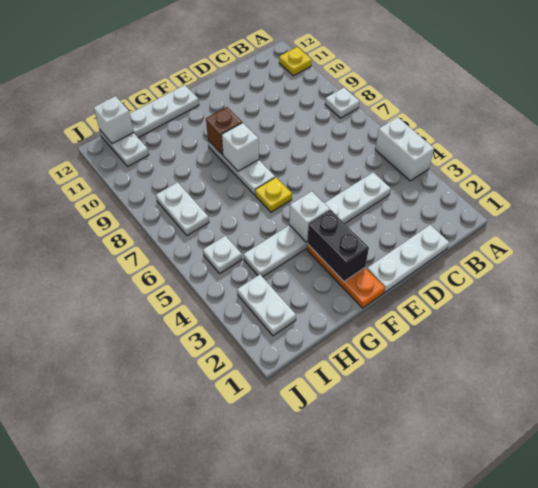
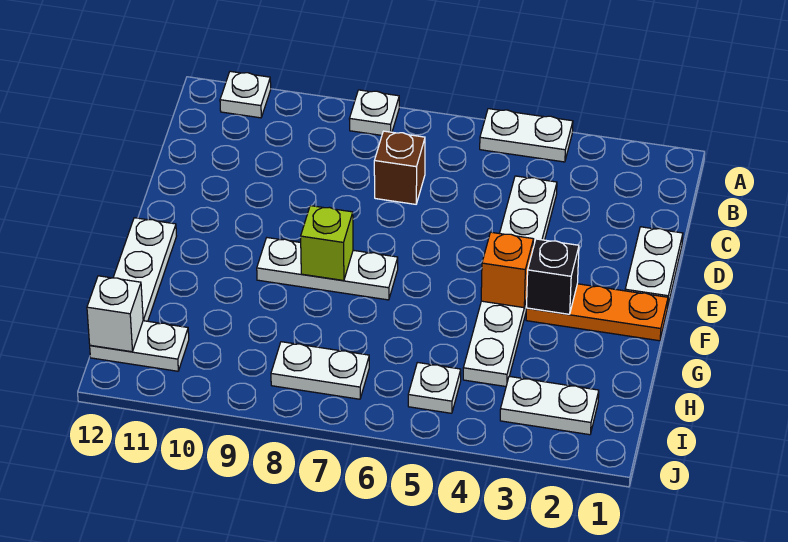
white 1x2 brick [375,117,434,181] -> white 1x2 plate [480,109,573,162]
yellow 1x1 plate [279,47,312,76] -> white 1x1 plate [220,71,271,118]
white 1x3 plate [367,225,449,292] -> white 1x2 plate [625,227,683,308]
black 1x2 brick [307,210,369,281] -> black 1x1 brick [527,239,579,314]
white 1x1 brick [289,191,330,242] -> orange 1x1 brick [481,232,534,308]
yellow 1x1 plate [255,177,292,212] -> none
white 1x1 brick [222,123,259,171] -> lime 1x1 brick [301,206,353,281]
brown 1x1 brick [206,107,242,155] -> brown 1x1 brick moved to [374,131,425,204]

